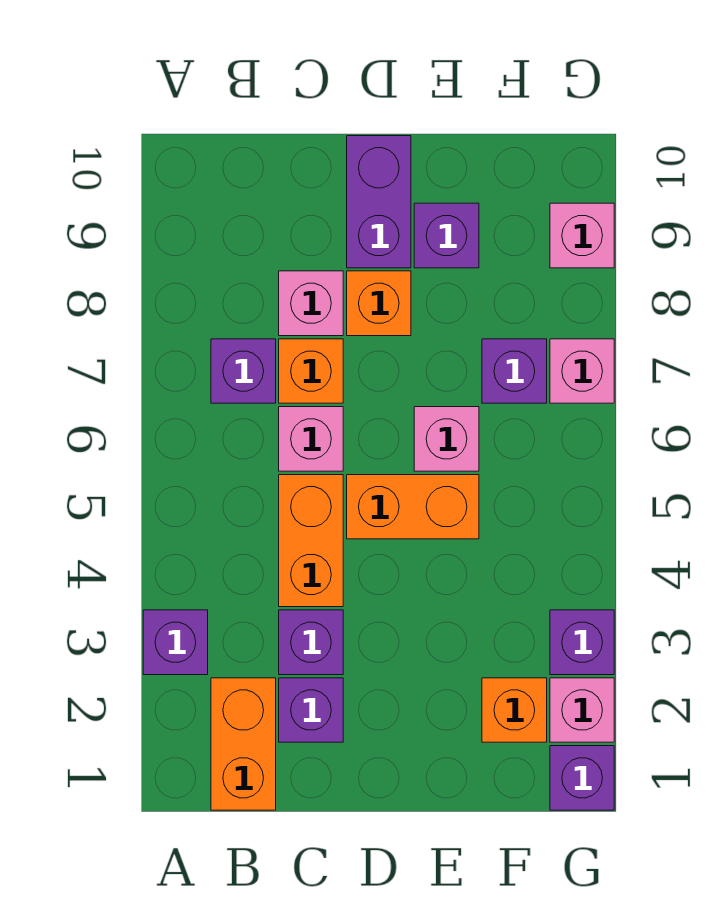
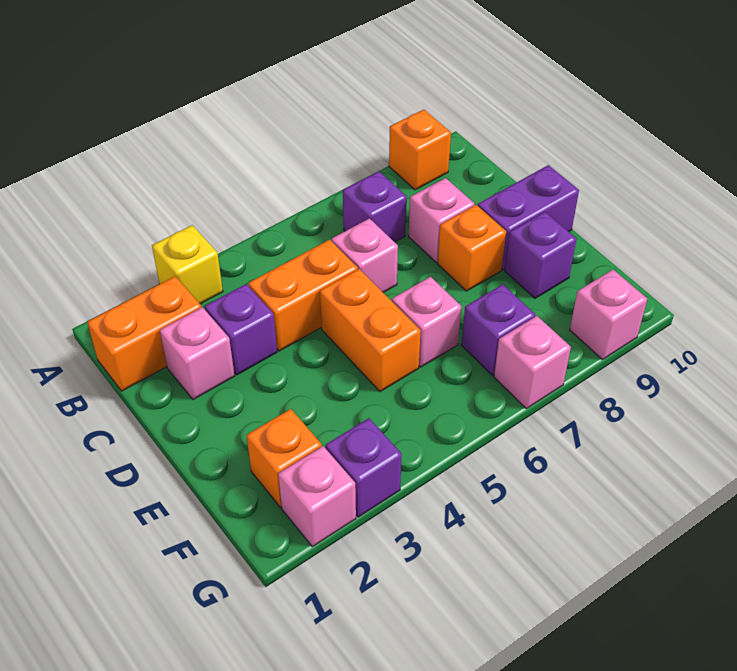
purple 1x1 brick [143,610,208,675] -> yellow 1x1 brick [152,225,223,304]
purple 1x1 brick [279,678,343,742] -> pink 1x1 brick [160,307,235,400]
orange 1x1 brick [279,339,343,403] -> orange 1x1 brick moved to [389,110,451,190]
purple 1x1 brick [550,746,614,810] -> none

